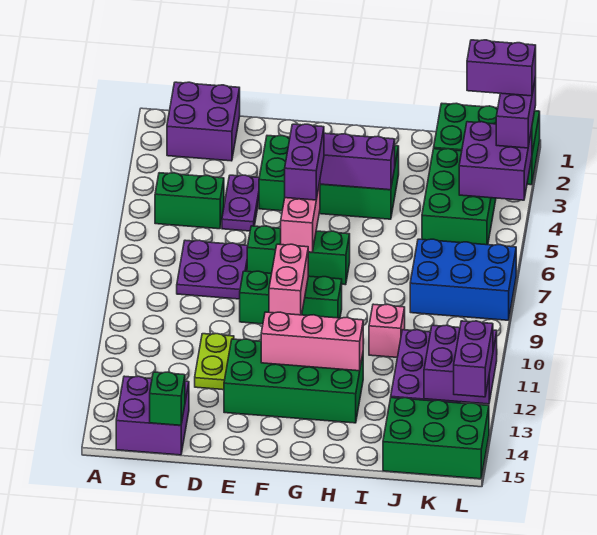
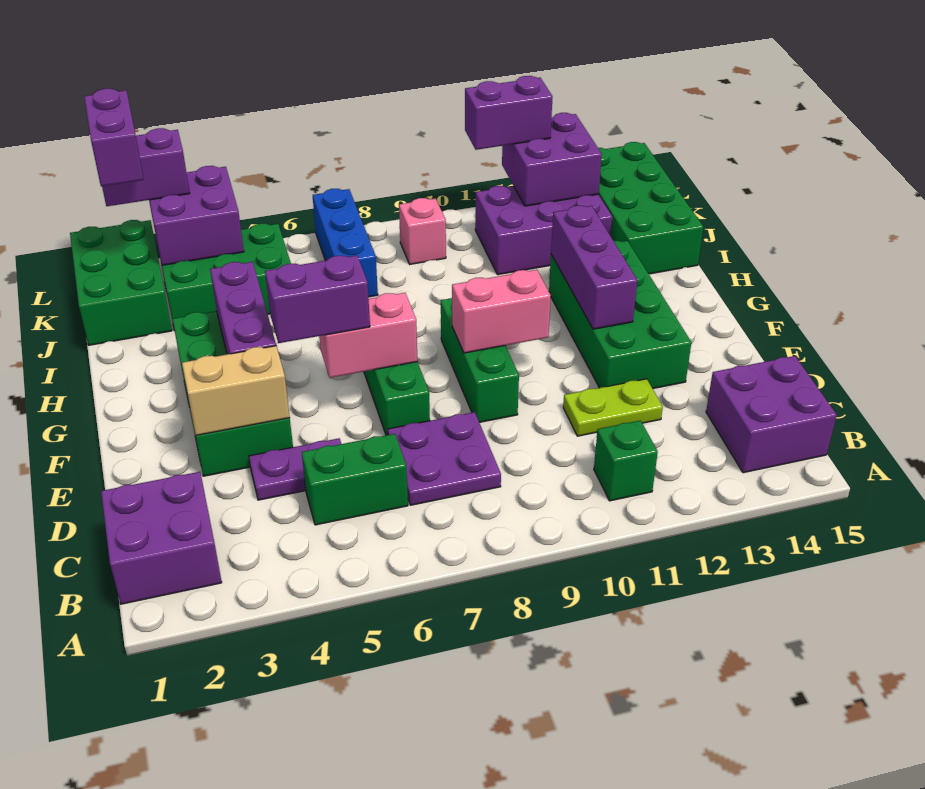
green 1x2 brick [155,173,224,229] -> green 1x2 brick turned to [302,434,408,525]
green 1x1 brick [150,372,185,425] -> green 1x1 brick moved to [594,420,658,501]
none -> tan 1x2 brick [182,346,290,435]
pink 1x3 brick [261,312,363,371] -> purple 1x3 brick [551,206,637,329]
pink 1x1 brick [369,304,405,357] -> pink 1x1 brick moved to [399,198,446,264]
blue 2x3 brick [410,239,516,320] -> blue 1x3 brick [313,189,378,297]
green 2x3 brick [383,398,489,479] -> green 2x4 brick [598,142,703,274]
purple 1x2 brick [454,321,493,397] -> purple 1x2 brick moved to [465,76,553,150]

